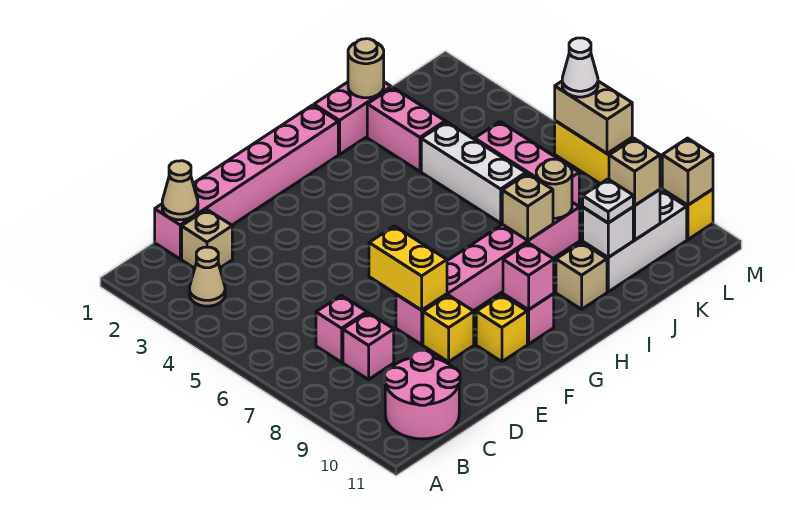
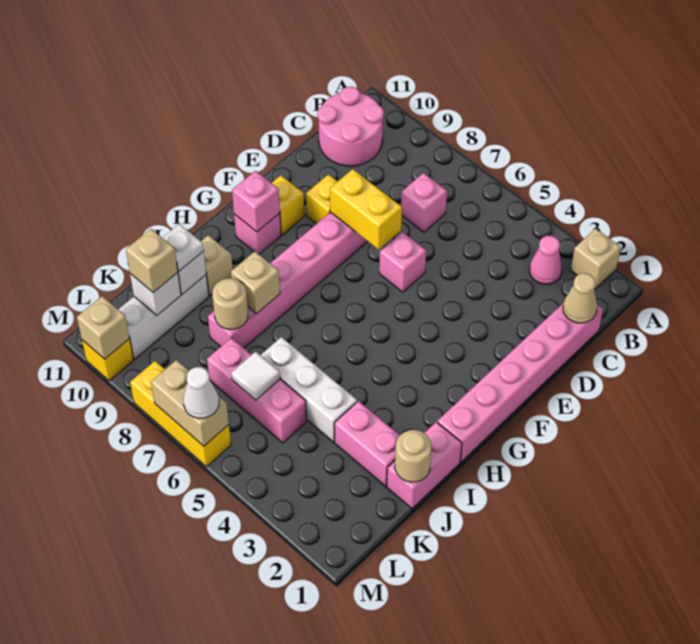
tan 1x1 cone [190,247,225,306] -> pink 1x1 cone [530,236,562,284]
tan 1x1 brick [182,209,232,268] -> tan 1x1 brick moved to [571,228,621,289]
pink 1x1 brick [343,313,394,380] -> pink 1x1 brick moved to [379,232,426,292]
none -> white 1x1 tile [231,352,280,400]

